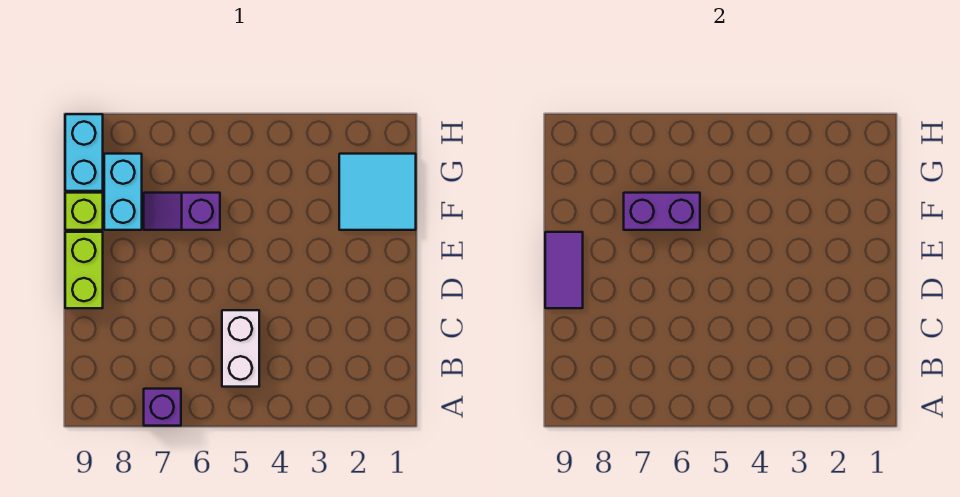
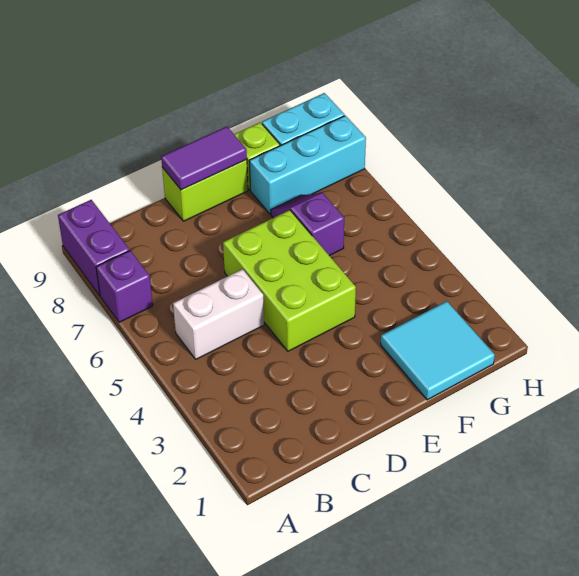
none -> lime 2x3 brick [223,210,356,351]
purple 1x2 brick [624,193,700,230] -> purple 1x2 brick moved to [58,200,130,296]
cyan 1x2 brick [104,154,142,230] -> cyan 1x3 brick [249,116,366,214]

